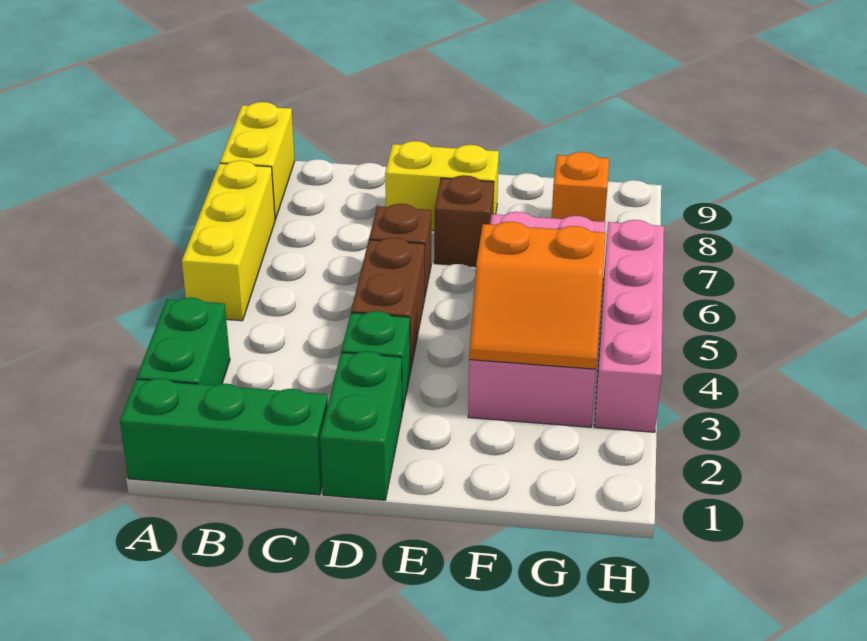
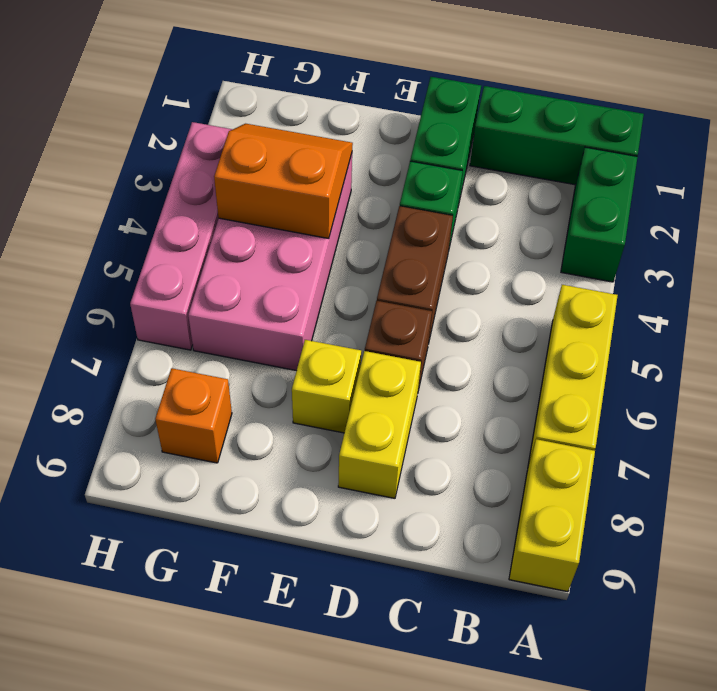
yellow 1x2 brick [385,141,499,231] -> yellow 1x2 brick turned to [338,351,421,498]
brown 1x1 brick [434,175,494,267] -> yellow 1x1 brick [292,340,361,433]

